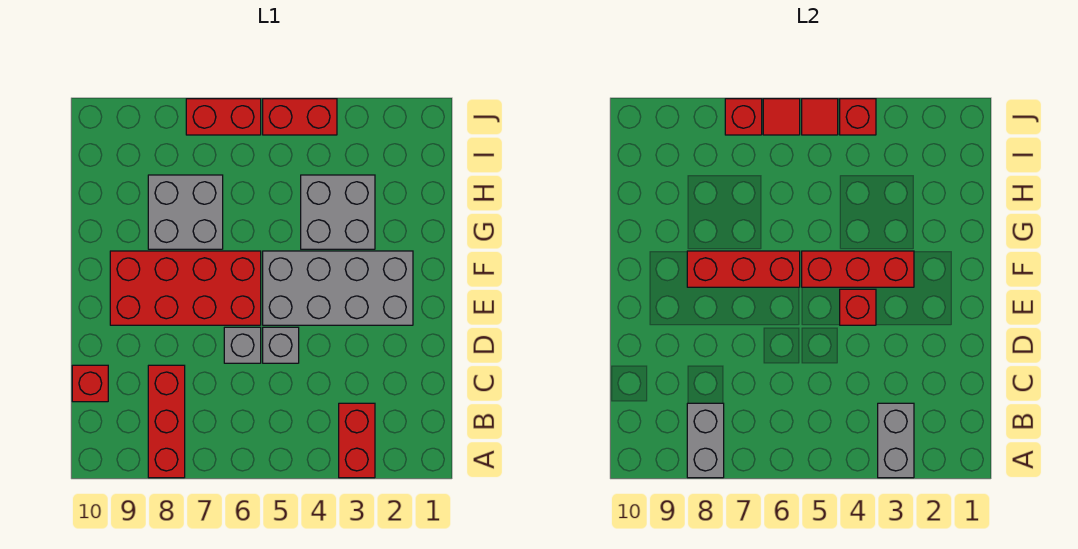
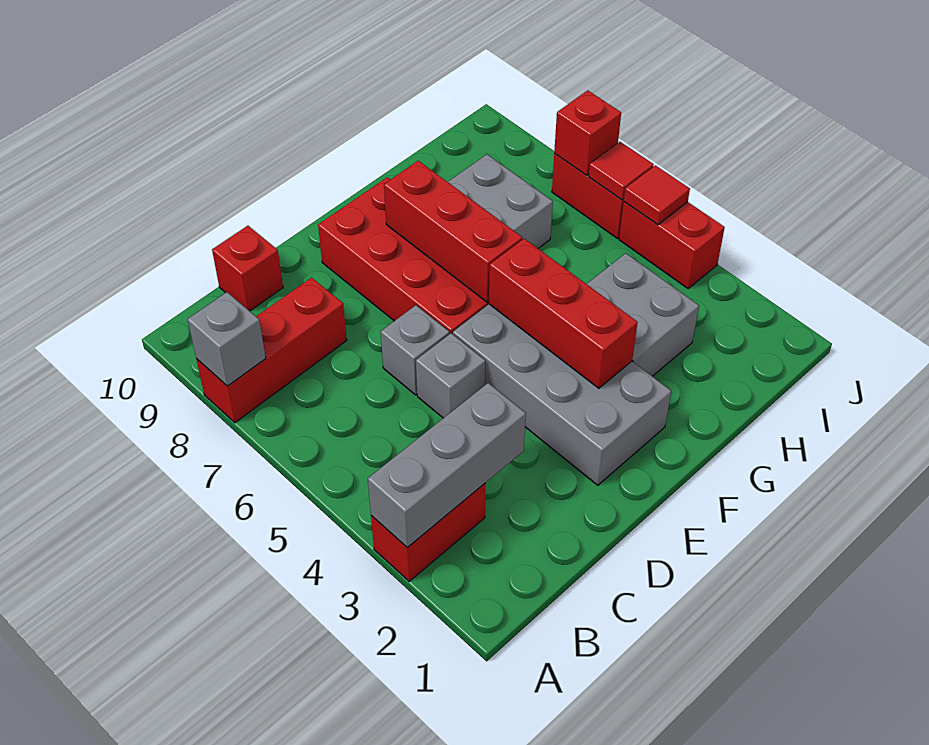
grey 1x2 brick [878,403,914,478] -> grey 1x3 brick [368,383,526,548]
grey 1x2 brick [687,403,724,478] -> grey 1x1 brick [188,292,266,386]
red 1x1 brick [840,289,876,325] -> none
red 1x1 brick [840,99,876,135] -> none

